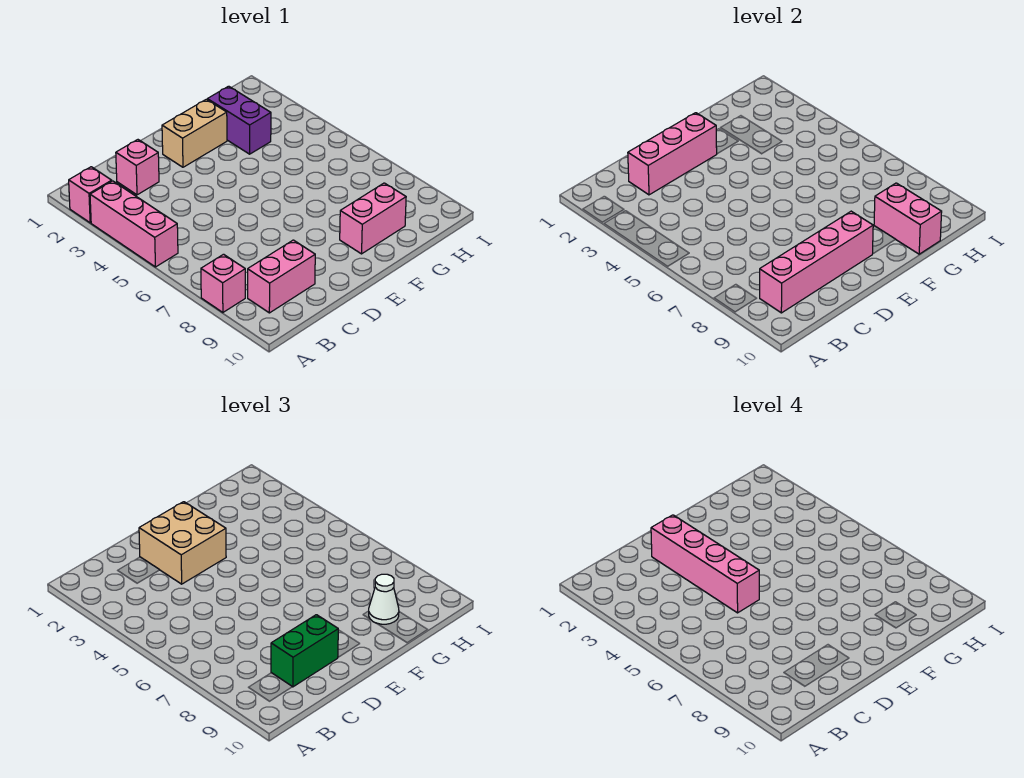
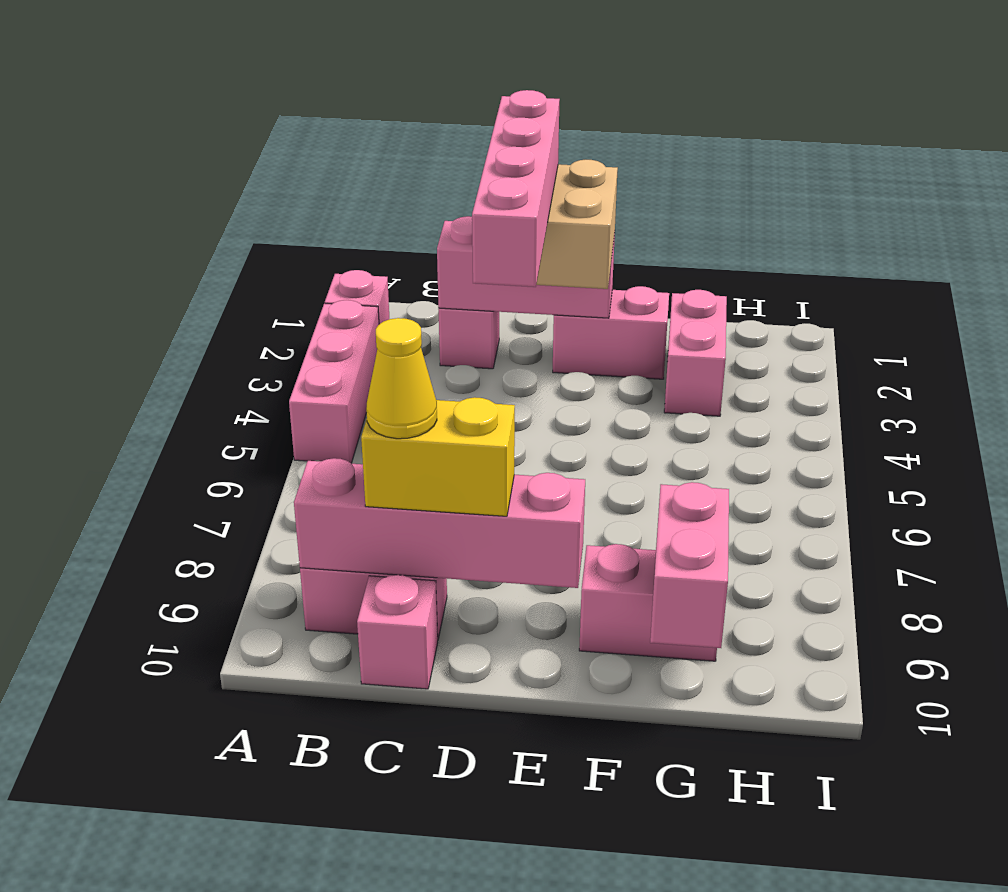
pink 1x1 brick [201,254,245,312] -> pink 1x1 brick moved to [357,575,438,689]
green 1x2 brick [271,615,338,687] -> yellow 1x2 brick [361,397,515,516]
none -> yellow 1x1 cone [366,318,437,439]
tan 1x2 brick [162,99,227,167] -> pink 1x2 brick [553,286,669,379]
purple 1x2 brick [207,86,271,154] -> pink 1x2 brick [664,290,727,416]
white 1x1 cone [369,574,399,624] -> none

